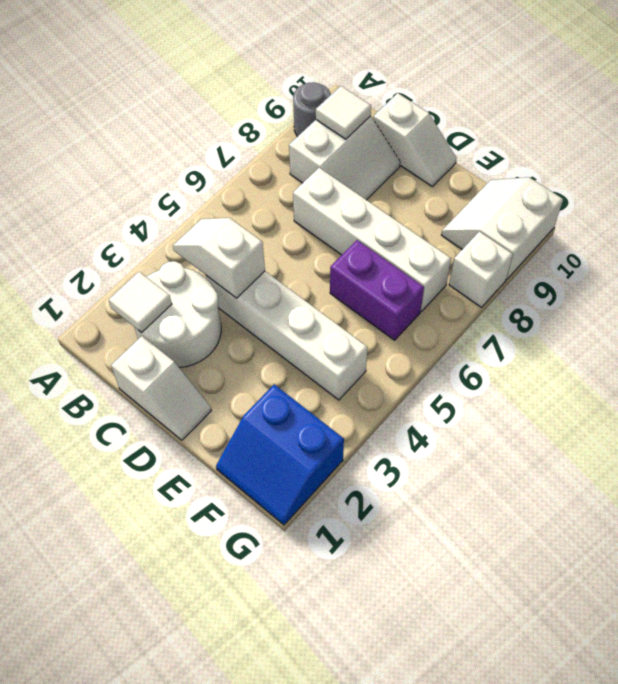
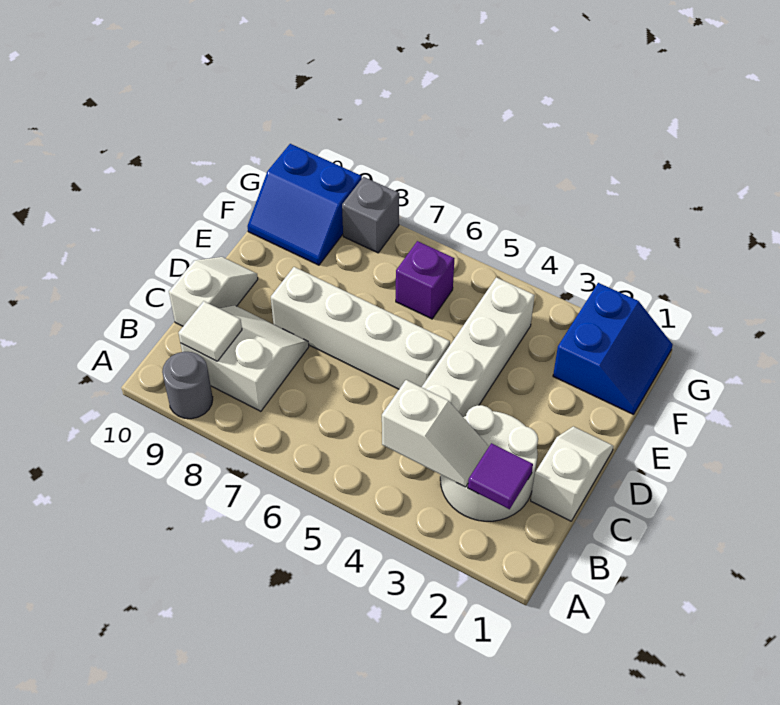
white 1x1 tile [109,272,172,333] -> purple 1x1 tile [468,443,533,509]
white 1x2 slope [173,218,265,298] -> white 1x2 slope turned to [382,380,489,487]
white 1x4 brick [293,168,451,311] -> white 1x4 brick turned to [271,267,450,389]
purple 1x2 brick [330,240,424,340] -> purple 1x1 brick [396,241,454,319]
white 2x2 slope [441,177,563,280] -> blue 2x2 slope [247,144,362,265]
white 1x1 brick [449,232,513,307] -> grey 1x1 brick [342,177,399,253]

